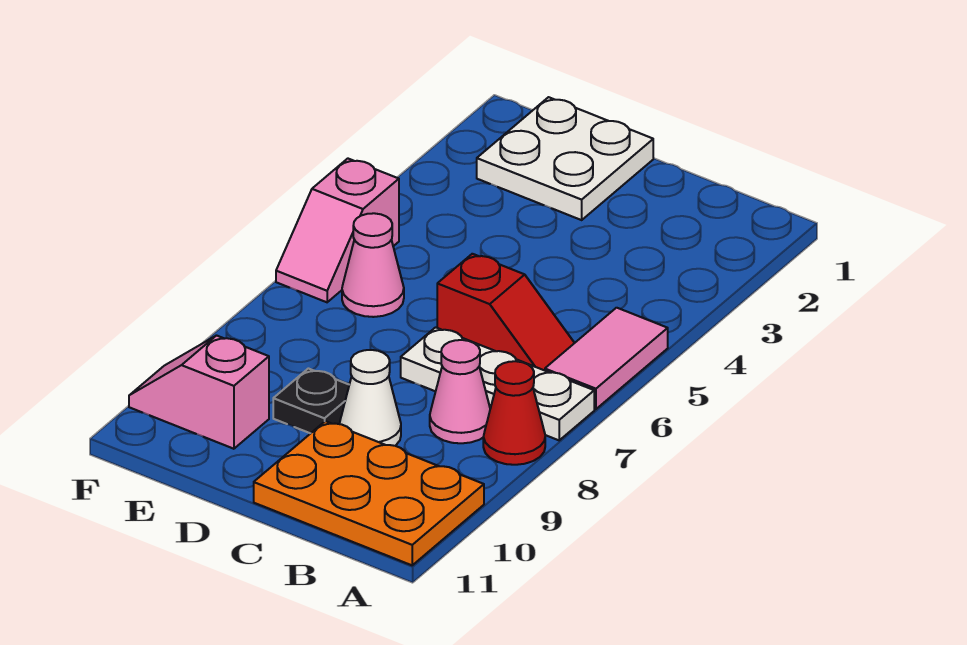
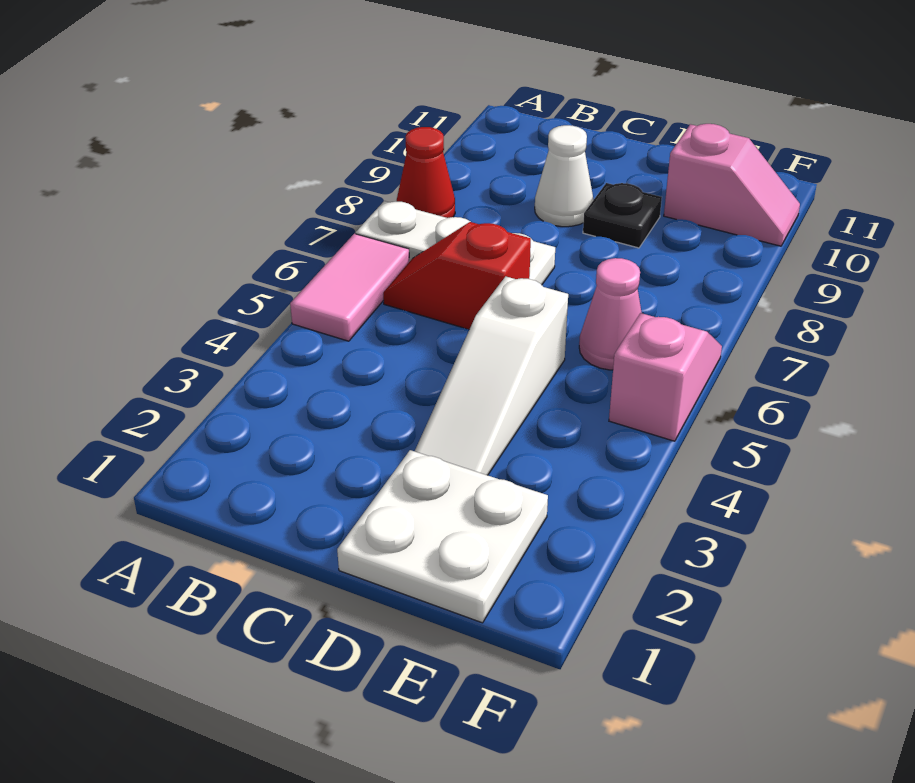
orange 2x3 plate [254,421,484,565] -> none
pink 1x1 cone [430,340,490,443] -> none
none -> white 1x3 slope [415,276,568,475]

